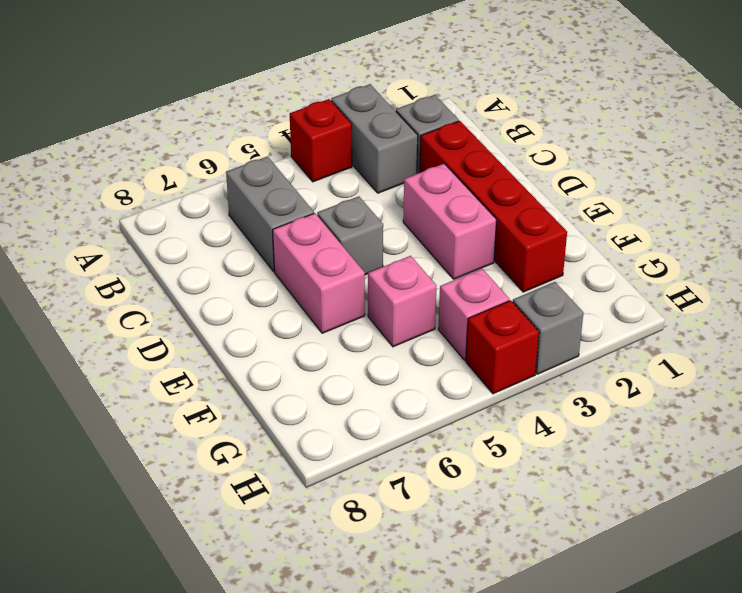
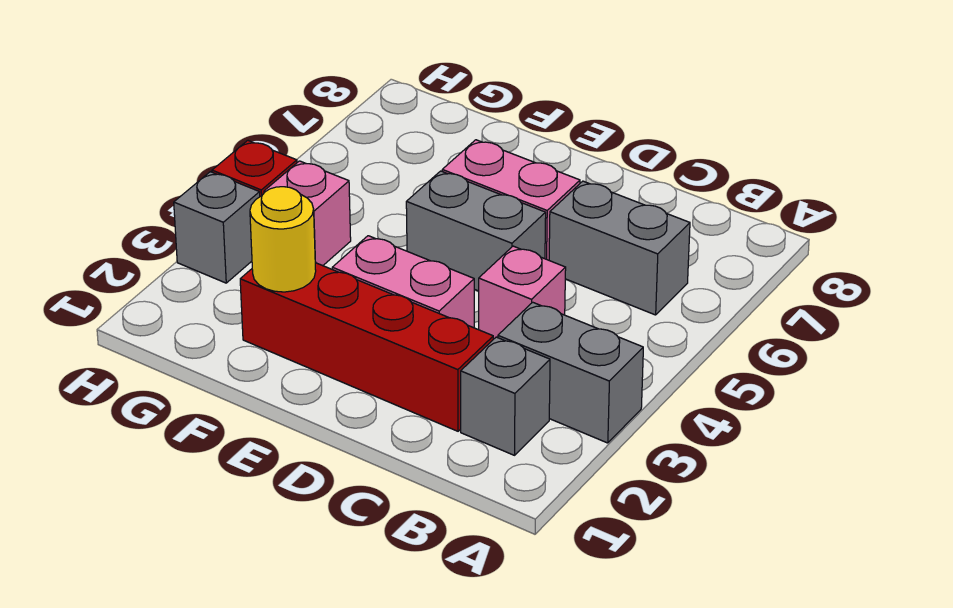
red 1x1 brick [290,99,352,182] -> none
grey 1x1 brick [317,196,383,275] -> grey 1x2 brick [406,171,546,291]
none -> yellow 1x1 round brick [250,187,316,292]
pink 1x1 brick [368,256,436,347] -> pink 1x1 brick moved to [479,246,566,339]

